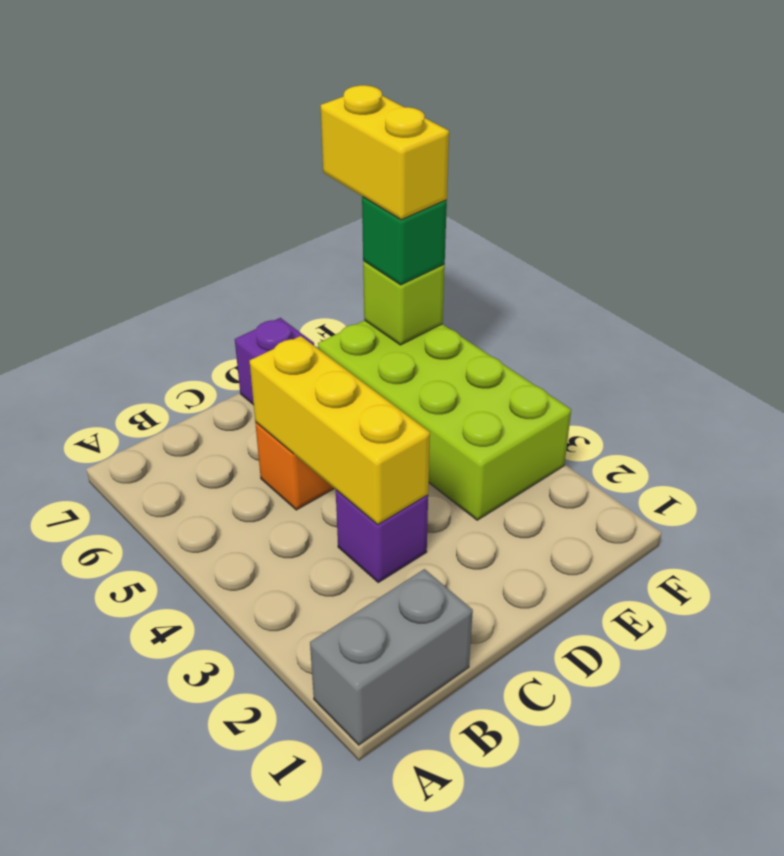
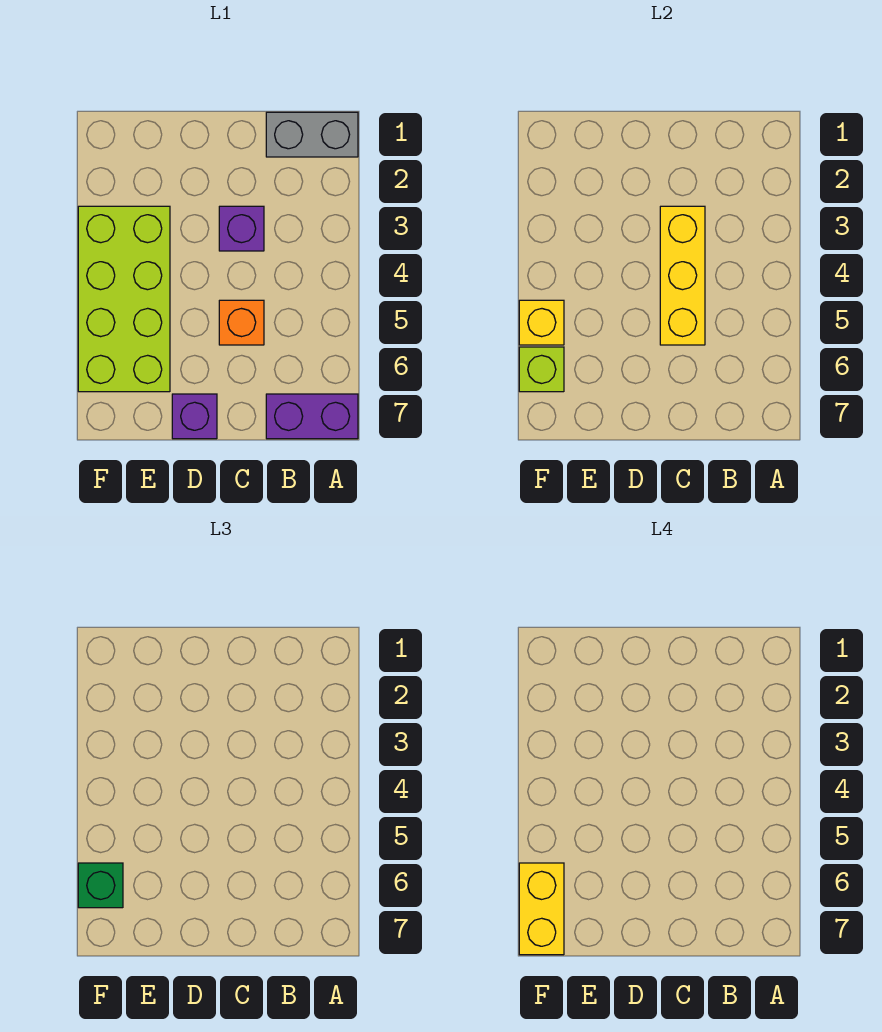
none -> purple 1x2 brick [266,394,358,439]
none -> yellow 1x1 brick [519,300,564,345]

